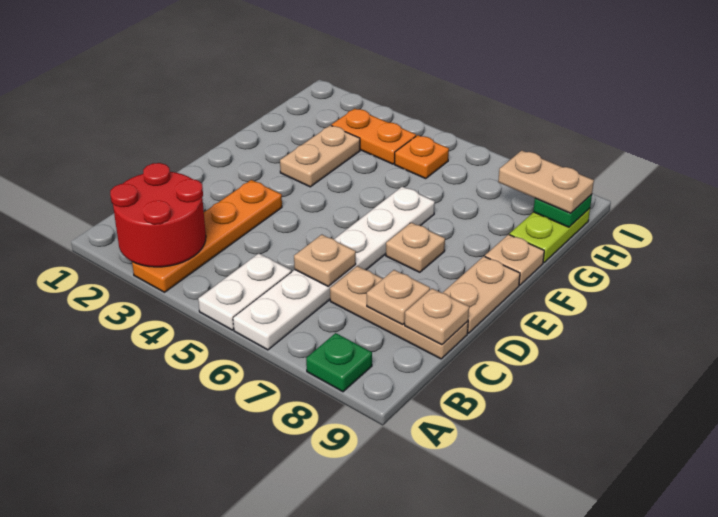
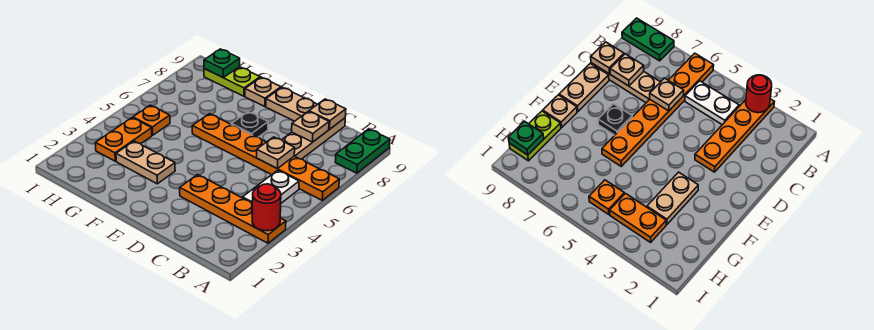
red 2x2 round brick [110,163,206,267] -> red 1x1 round brick [252,184,281,231]
white 1x2 plate [198,253,291,330] -> white 1x2 plate turned to [242,170,299,203]
white 1x6 plate [233,187,435,350] -> orange 1x6 plate [192,114,339,200]
green 1x1 plate [306,333,372,392] -> green 1x2 plate [335,129,390,173]
tan 1x1 plate [386,223,445,272] -> black 1x1 plate [231,112,268,137]
tan 1x2 plate [498,150,594,213] -> none

